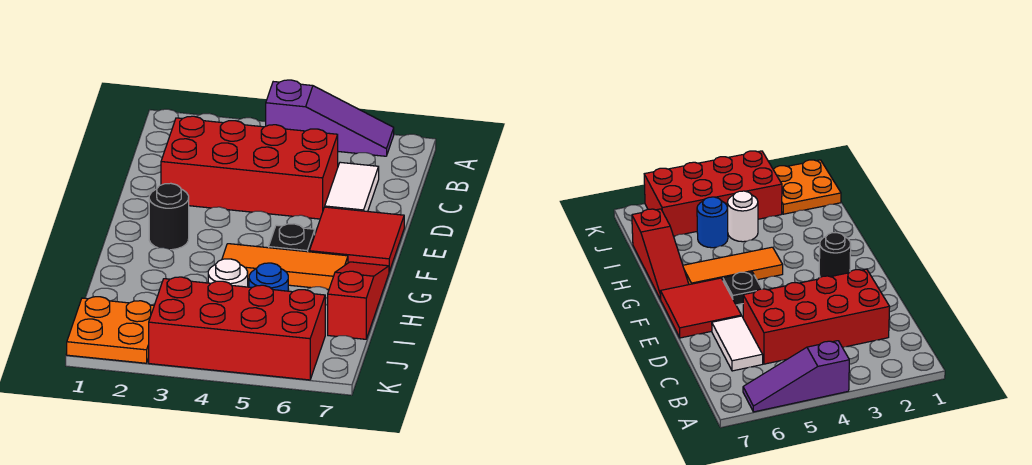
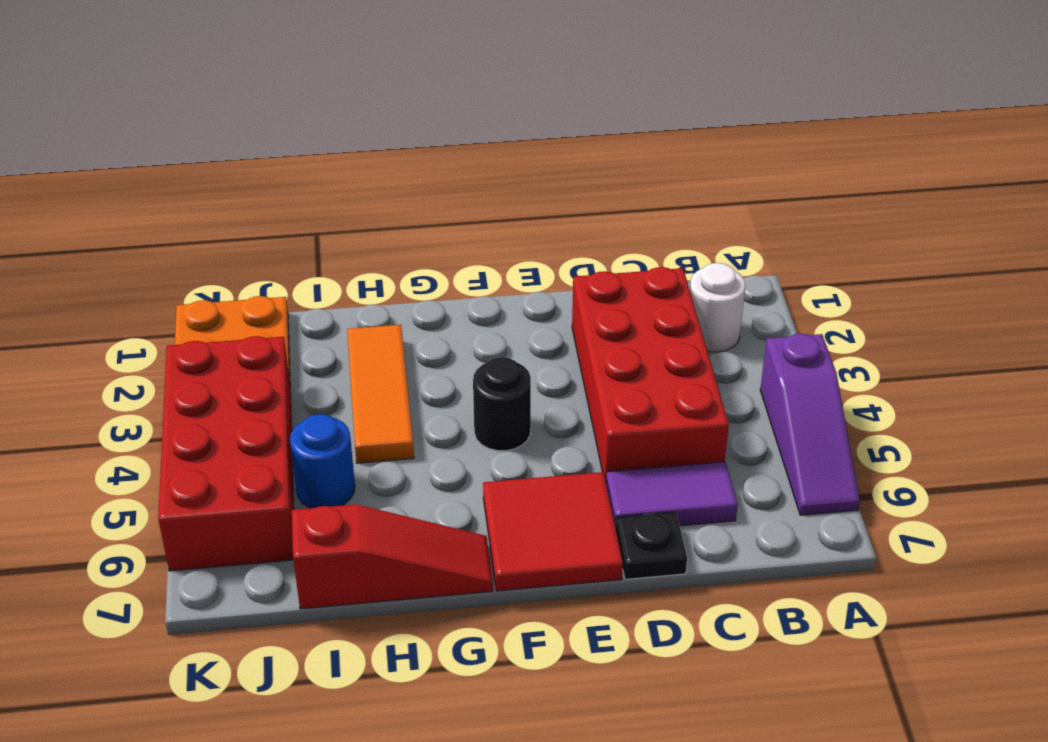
white 1x2 tile [325,162,379,211] -> purple 1x2 tile [606,462,738,528]
black 1x1 round brick [149,183,189,250] -> black 1x1 round brick moved to [473,357,531,451]
black 1x1 plate [269,224,315,252] -> black 1x1 plate moved to [616,512,687,579]
orange 1x3 tile [222,244,348,289] -> orange 1x3 tile moved to [347,325,414,463]
white 1x1 round brick [208,259,248,287] -> white 1x1 round brick moved to [690,263,745,352]

